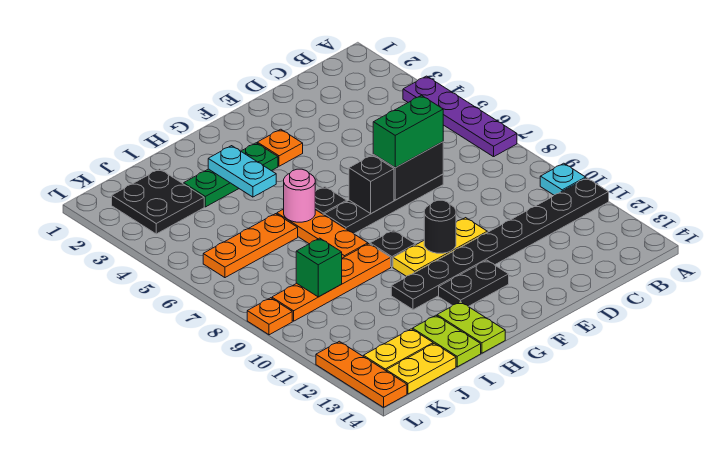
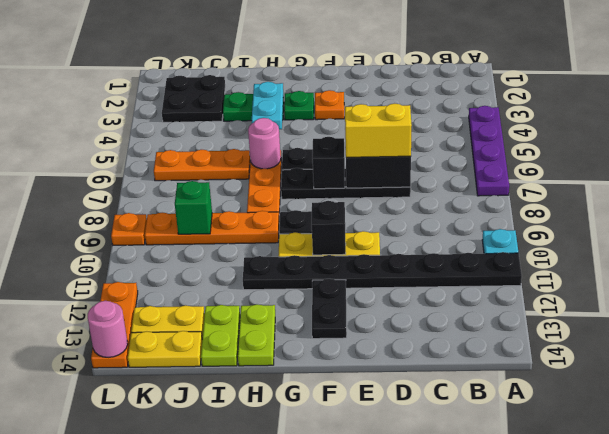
green 1x2 brick [373,95,443,168] -> yellow 1x2 brick [345,104,412,157]
black 1x1 round brick [424,200,456,253] -> black 1x1 brick [312,201,346,255]
black 1x2 plate [439,260,509,307] -> black 1x2 plate turned to [312,279,347,339]
none -> pink 1x1 round brick [88,301,128,358]

